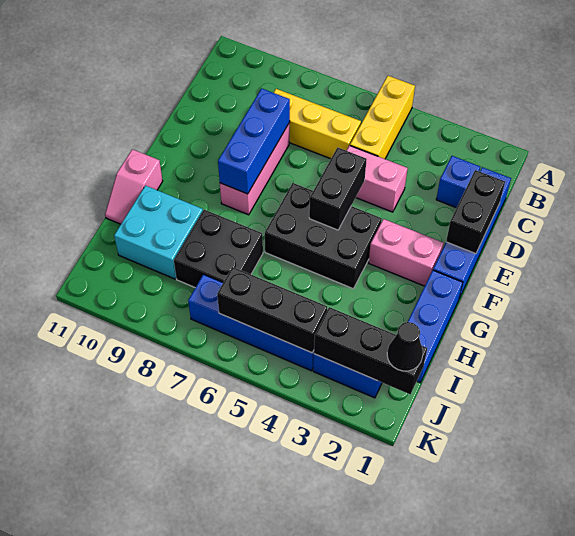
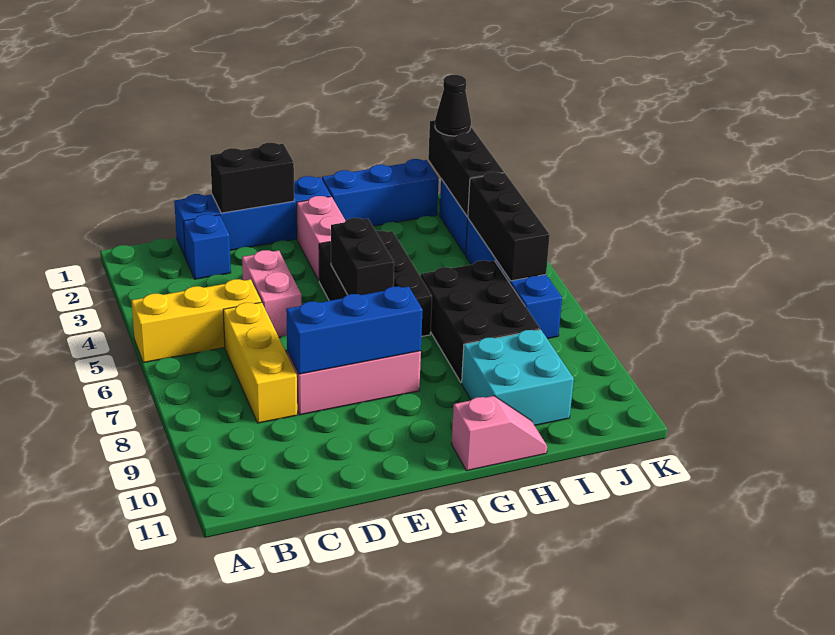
black 1x2 brick [309,147,367,230] -> black 1x2 brick turned to [331,218,394,295]
black 2x2 brick [174,210,263,288] -> black 2x3 brick [421,260,540,383]

